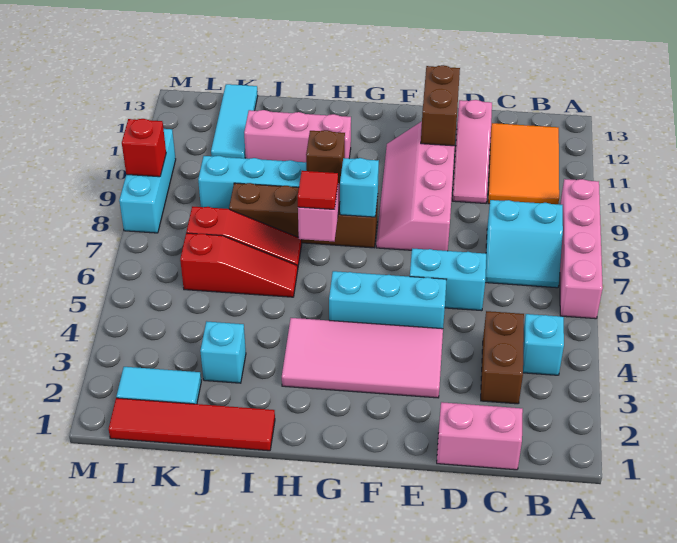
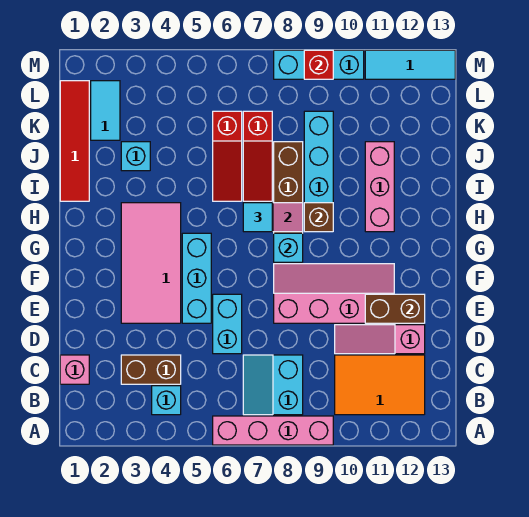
pink 1x2 brick [437,402,523,470] -> pink 1x1 brick [60,355,89,384]
red 1x1 tile [298,171,338,209] -> cyan 1x1 tile [243,203,272,232]
cyan 1x3 tile [211,84,258,158] -> cyan 1x3 tile moved to [365,50,455,79]

